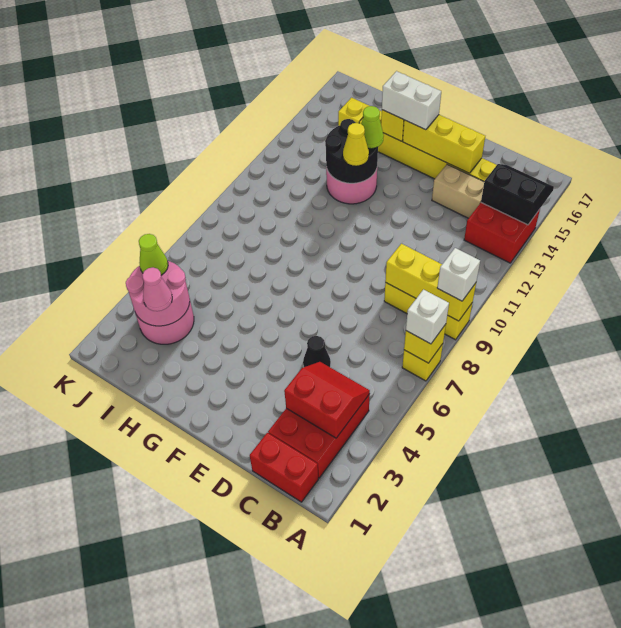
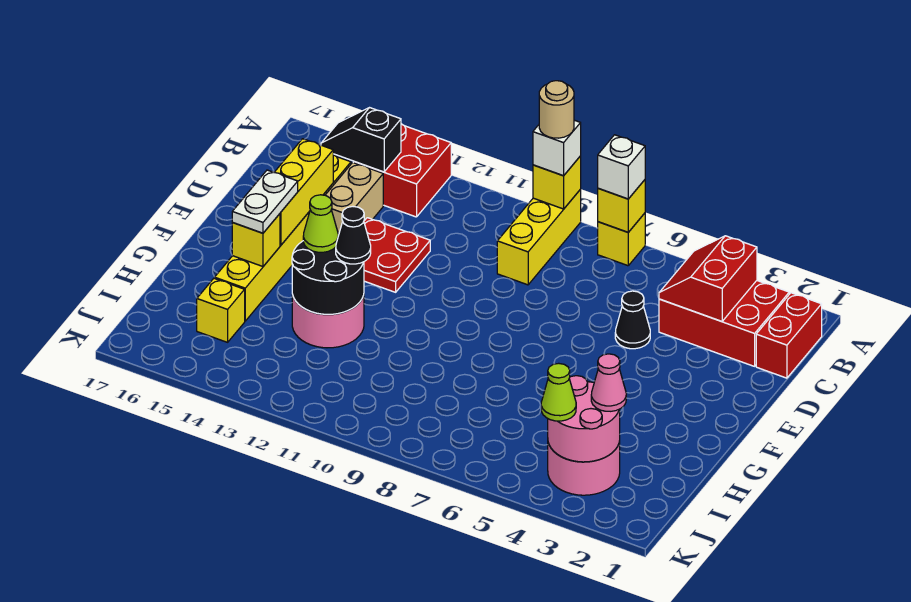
yellow 1x3 brick [385,244,476,321] -> yellow 1x1 brick [533,156,581,209]
none -> tan 1x1 round brick [539,81,574,138]
black 2x2 slope [481,164,554,225] -> black 1x2 slope [321,108,401,172]
none -> red 2x2 plate [364,218,430,292]
white 1x2 brick [382,71,441,130] -> white 1x2 plate [232,170,298,233]
yellow 1x1 cone [343,123,369,166] -> black 1x1 cone [336,207,371,264]

